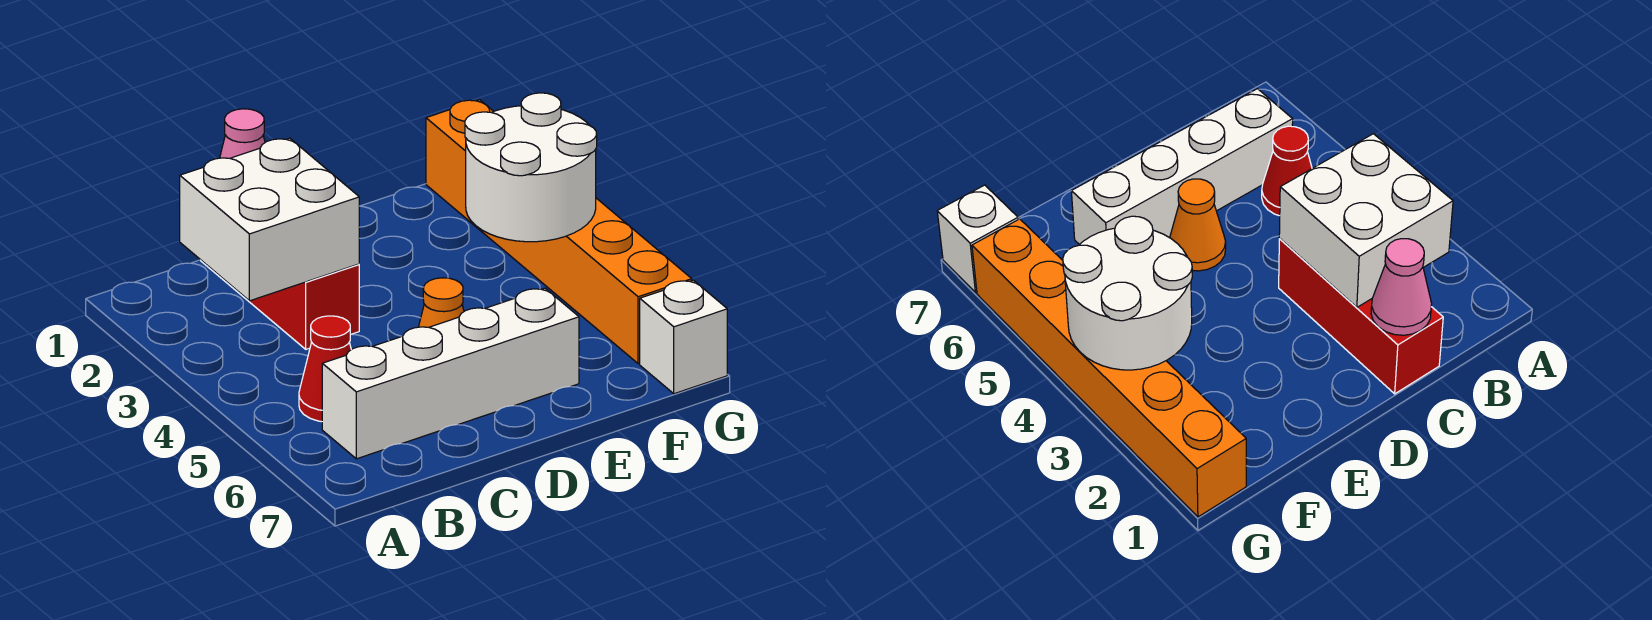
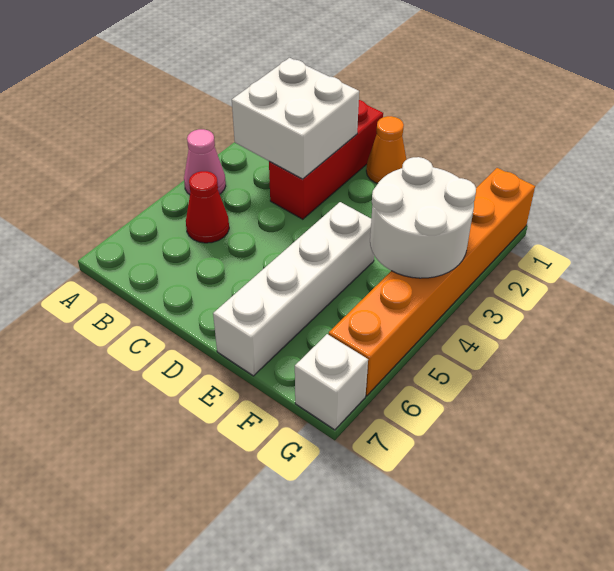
white 1x4 brick [322,288,579,459] -> white 1x4 brick turned to [213,202,374,376]
pink 1x1 cone [220,109,265,158] -> pink 1x1 cone moved to [184,129,226,195]
orange 1x1 cone [419,278,464,327] -> orange 1x1 cone moved to [366,116,406,184]

